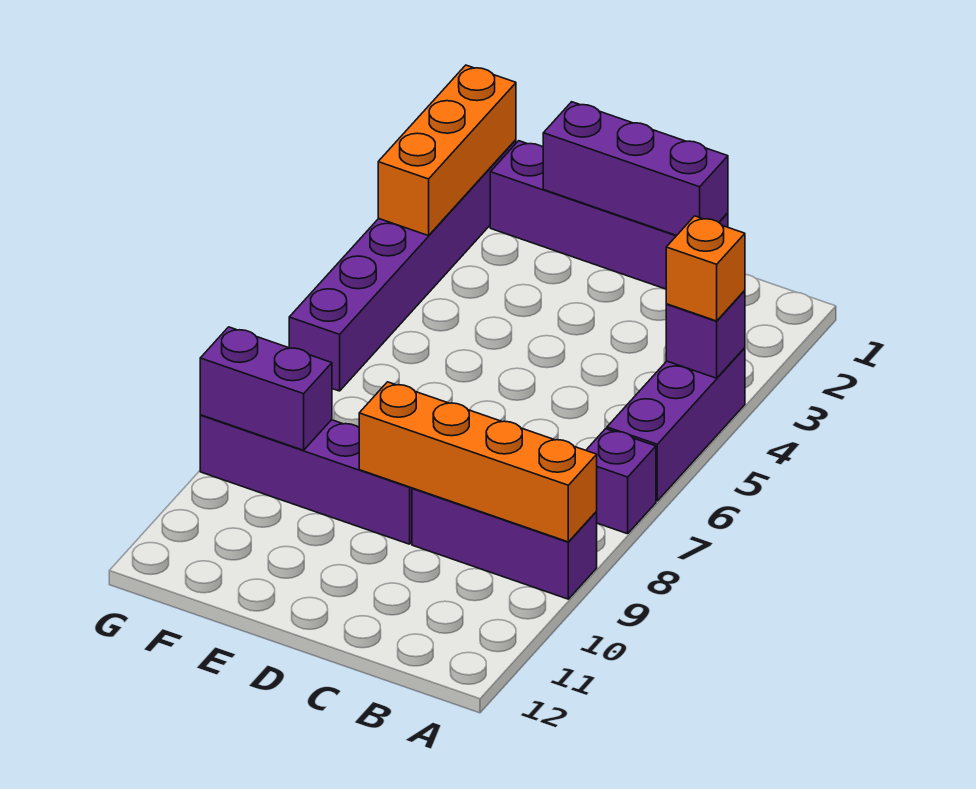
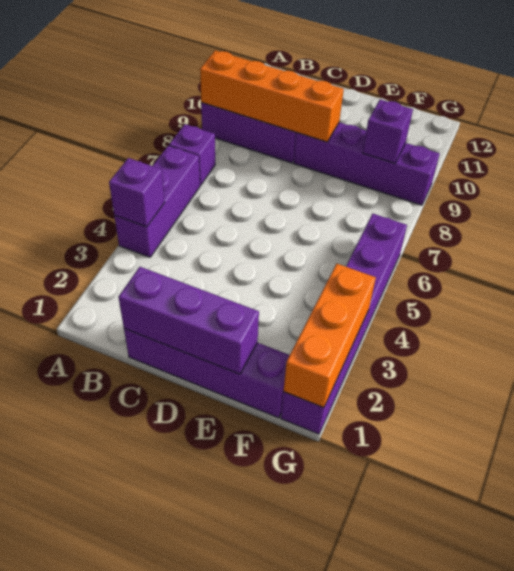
orange 1x1 brick [666,216,745,321] -> none
purple 1x2 brick [200,327,332,450] -> purple 1x1 brick [363,100,413,163]

